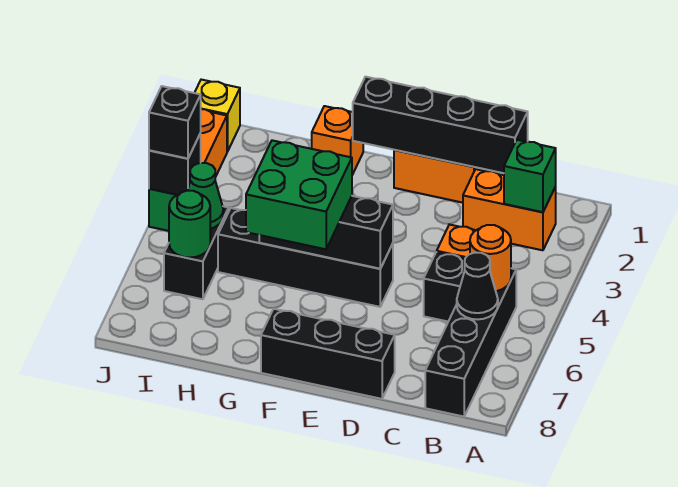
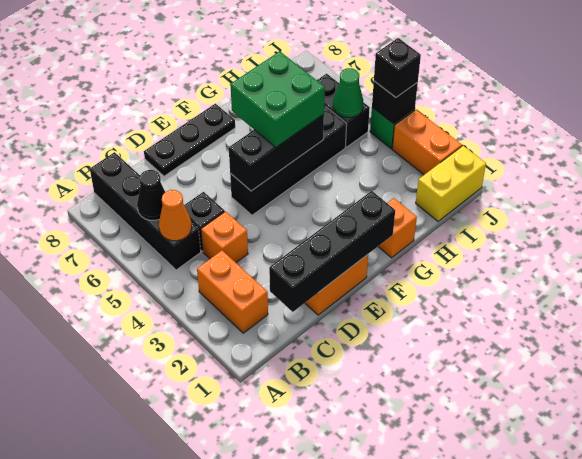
orange 1x2 brick [463,169,556,250] -> orange 1x2 brick turned to [197,251,268,333]
green 1x1 brick [504,140,556,212] -> none
orange 1x1 round brick [470,225,511,291] -> orange 1x1 cone [159,190,192,241]
black 1x3 brick [261,309,395,399] -> black 1x3 plate [144,104,235,176]
green 1x1 round brick [169,191,210,258] -> none
yellow 1x1 brick [195,80,240,152] -> yellow 1x2 brick [416,146,486,221]

